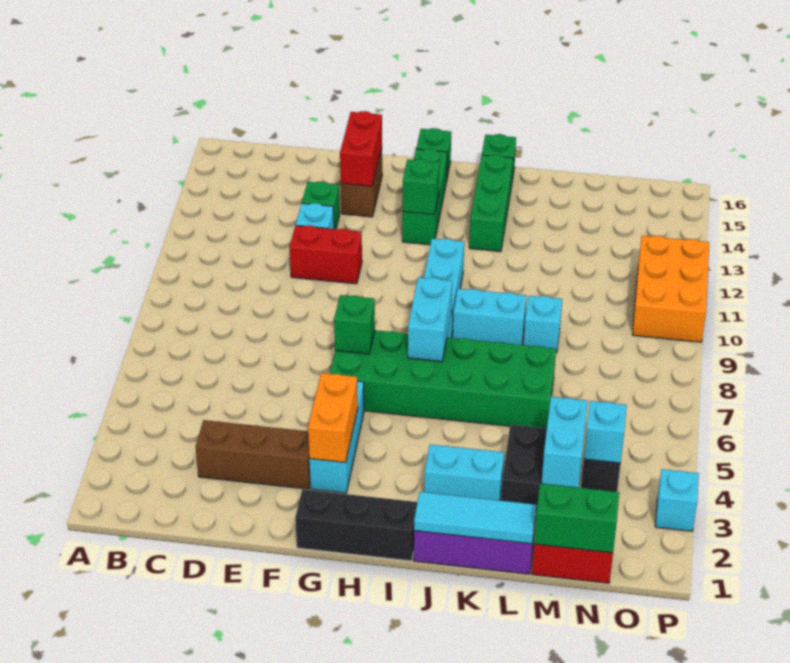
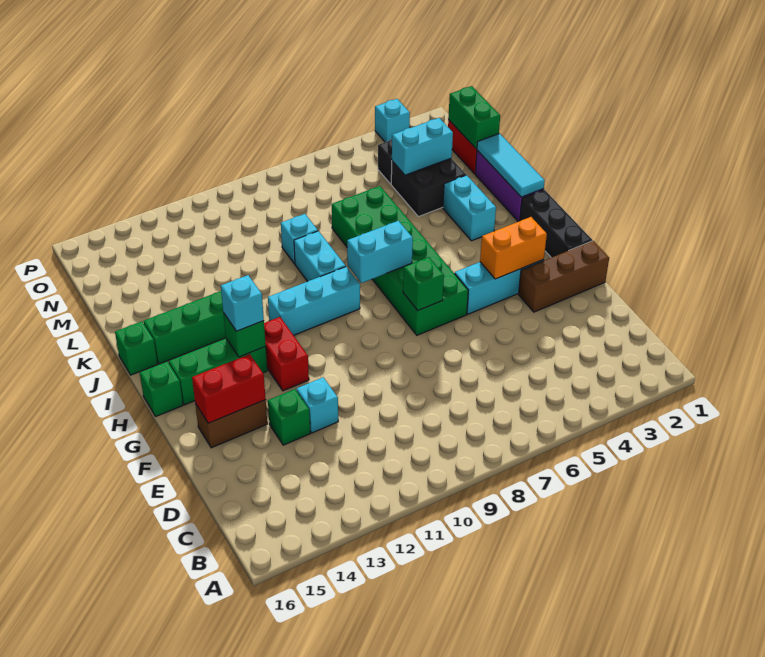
brown 1x3 brick [196,420,310,489] -> brown 1x3 brick turned to [518,241,609,312]
red 1x2 brick [289,225,362,284] -> red 1x2 brick moved to [264,317,309,391]
cyan 1x1 brick [584,401,627,463] -> cyan 1x1 brick moved to [221,275,264,331]
orange 2x3 brick [632,236,709,342] -> none

